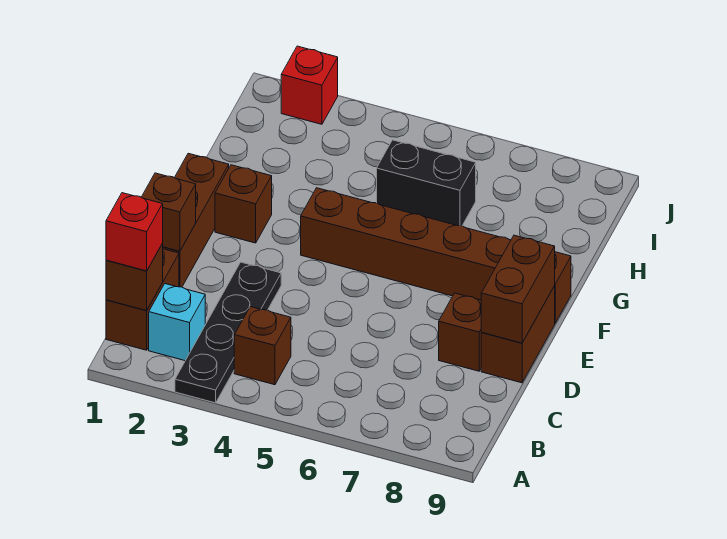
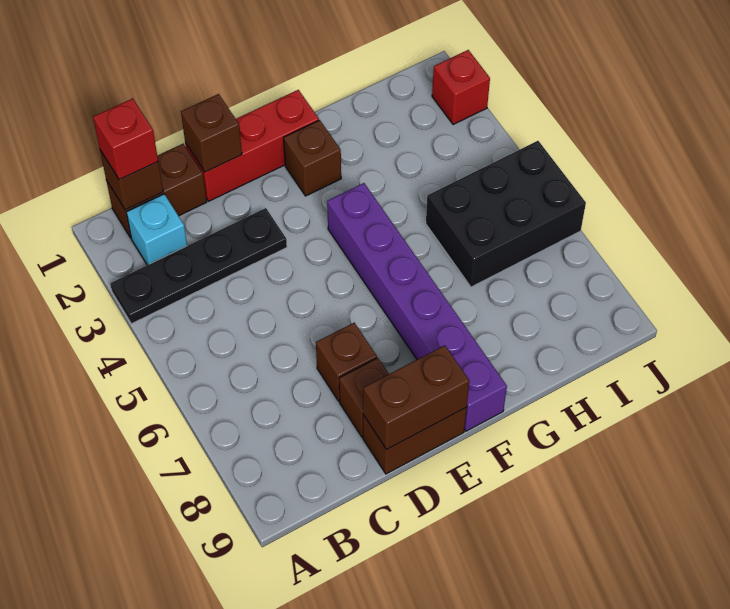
brown 1x1 brick [234,306,291,385] -> brown 1x1 brick moved to [316,323,377,401]
brown 1x3 brick [163,153,229,287] -> red 1x3 brick [185,90,319,201]
brown 1x6 brick [301,188,571,323] -> purple 1x6 brick [327,183,507,431]
black 1x2 brick [377,140,476,226] -> black 2x3 brick [426,141,586,287]

